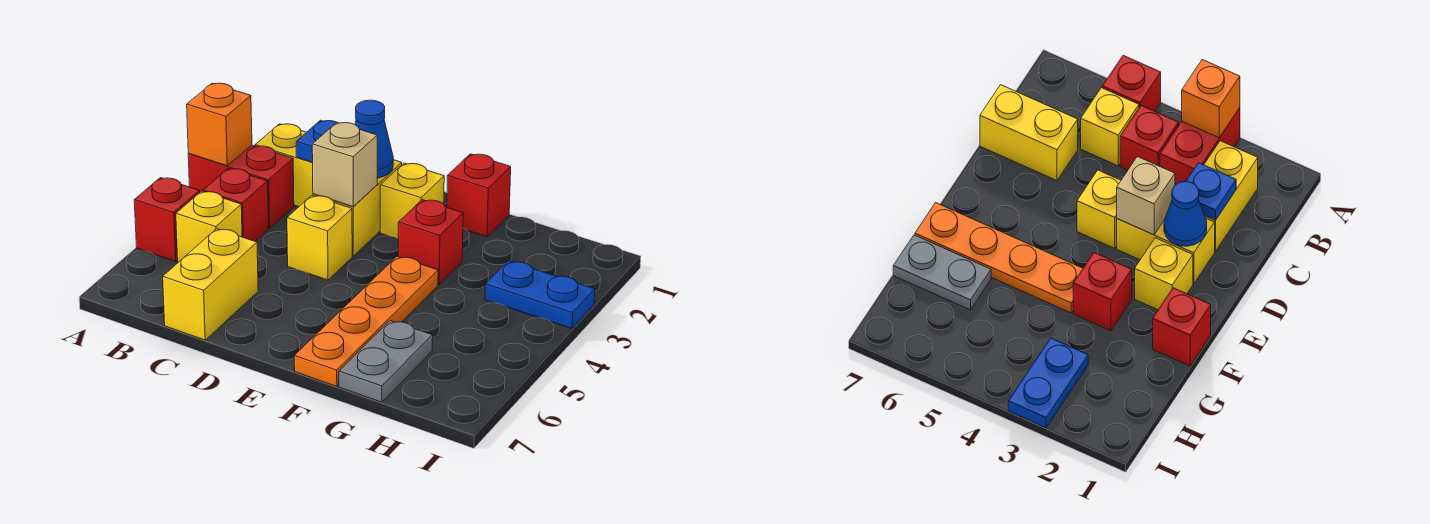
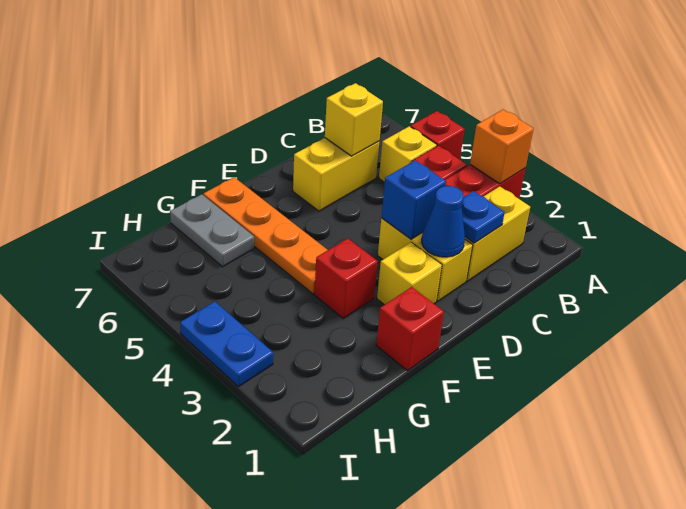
yellow 1x2 brick [163,229,258,340] -> yellow 1x2 brick turned to [293,138,379,211]
tan 1x1 brick [312,123,377,207] -> blue 1x1 brick [381,160,446,239]
yellow 1x1 brick [287,195,352,280] -> yellow 1x1 brick moved to [325,83,383,156]
blue 1x2 plate [485,261,595,329] -> blue 1x2 plate turned to [180,302,273,387]

